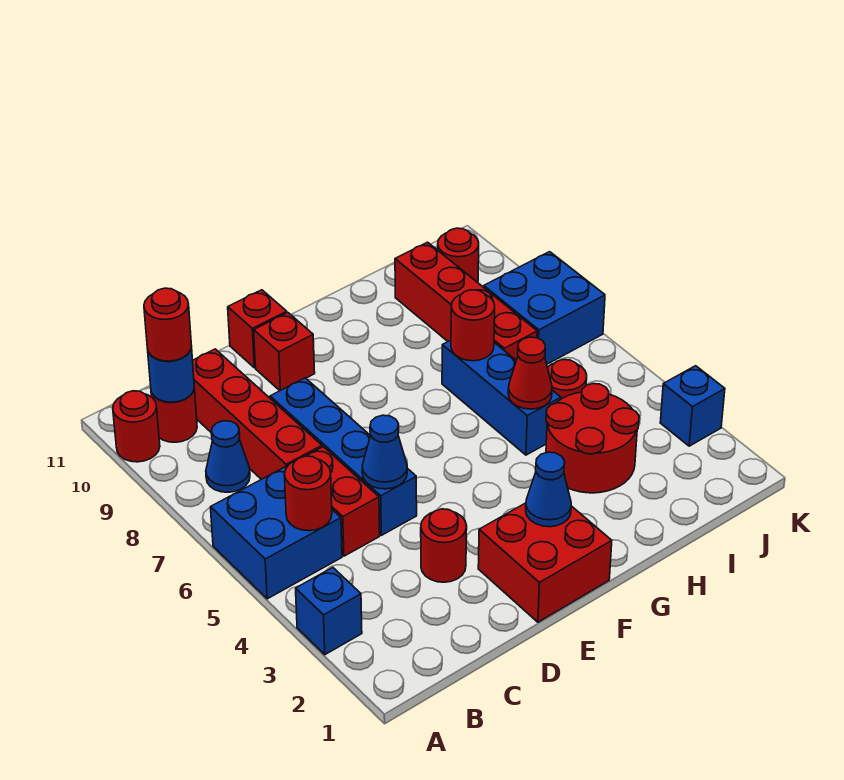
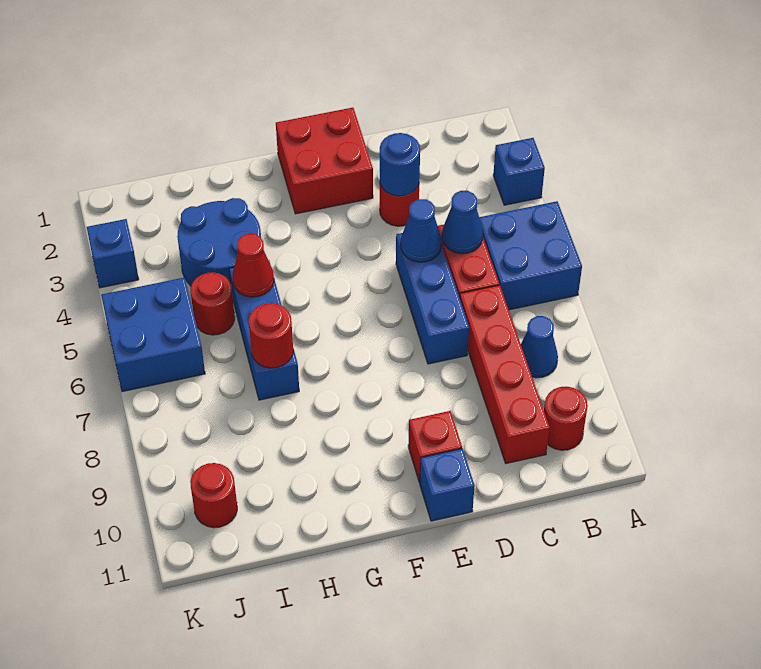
red 1x1 round brick [113,391,160,462] -> none
red 1x1 round brick [284,456,332,531] -> none
blue 1x1 round brick [147,347,194,402] -> blue 1x1 round brick moved to [380,133,420,196]
red 1x1 round brick [144,288,192,361] -> none
blue 1x4 brick [270,378,417,535] -> blue 1x3 brick [396,233,469,364]
red 1x1 brick [228,290,287,368] -> blue 1x1 brick [420,449,475,521]
blue 1x1 cone [526,452,571,527] -> blue 1x1 cone moved to [442,190,483,254]
red 2x2 round brick [546,384,639,493] -> blue 2x2 round brick [177,198,261,286]
red 1x4 brick [395,242,537,360] -> none
blue 2x2 brick [484,252,605,364] -> blue 2x2 brick moved to [101,278,205,392]

